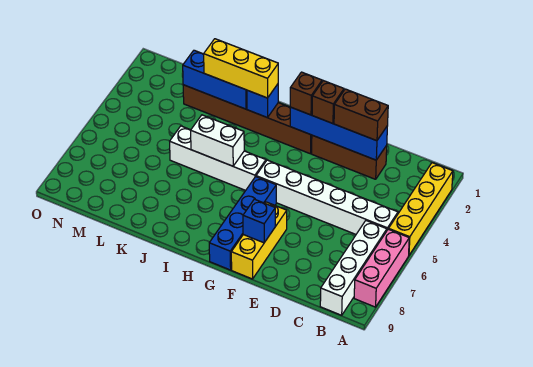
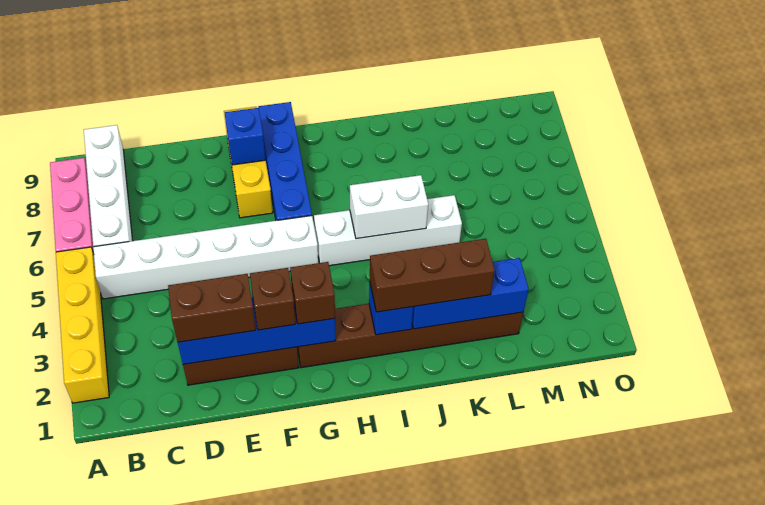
yellow 1x3 brick [204,39,278,98] -> brown 1x3 brick [370,239,495,312]

